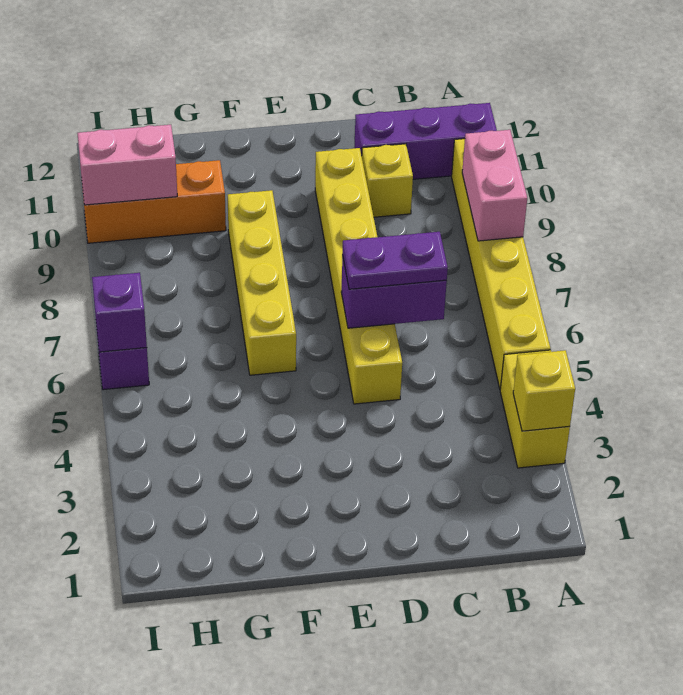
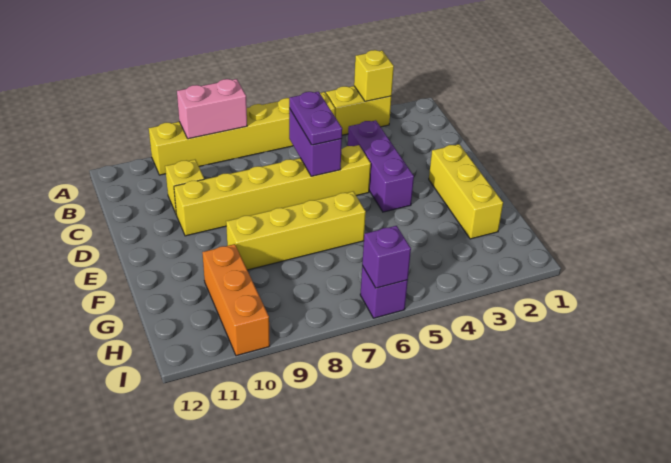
purple 1x3 brick [354,103,497,179] -> purple 1x3 brick moved to [348,120,414,212]
none -> yellow 1x3 brick [429,144,503,239]
pink 1x2 brick [77,125,177,205] -> none

